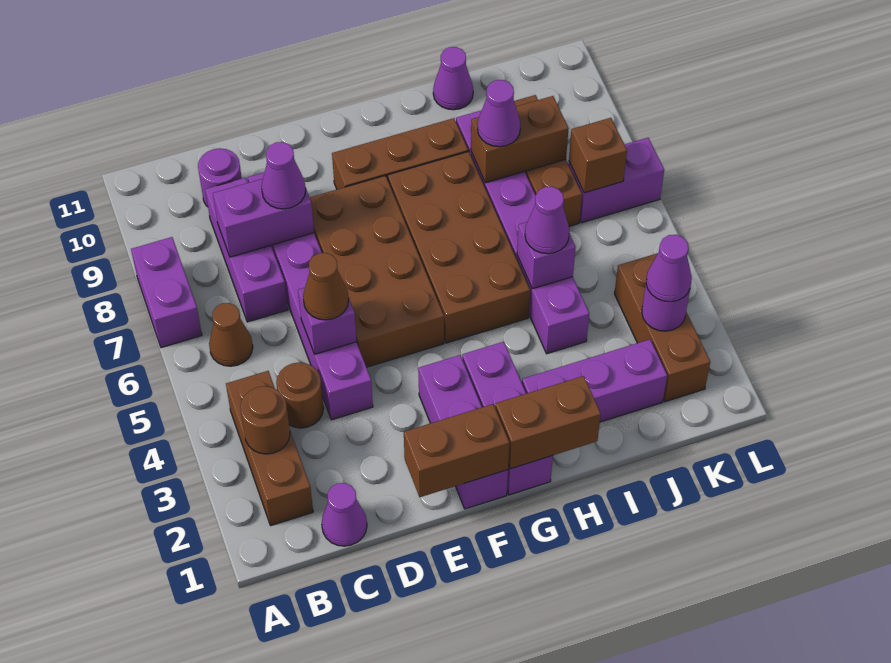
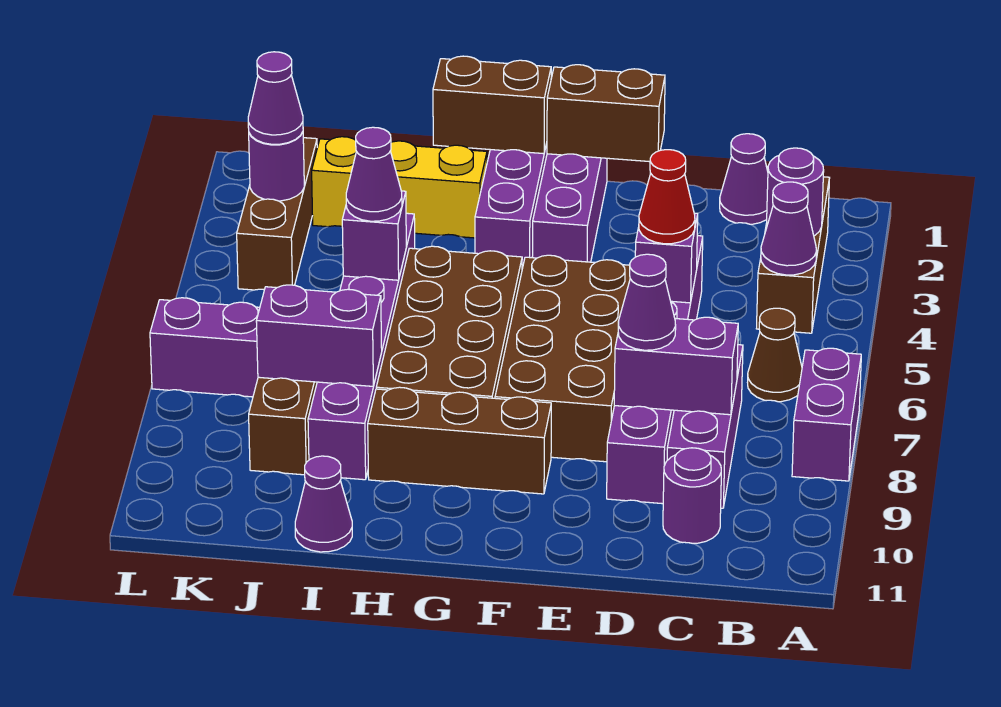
brown 1x1 round brick [240,386,290,454] -> purple 1x1 round brick [767,148,824,236]
brown 1x1 round brick [276,363,324,428] -> none
brown 1x1 cone [303,253,349,320] -> red 1x1 cone [639,150,695,244]
purple 1x3 brick [522,339,667,422] -> yellow 1x3 brick [312,137,487,238]
brown 1x2 brick [471,96,569,183] -> purple 1x2 brick [256,285,382,386]
purple 1x1 cone [478,80,521,147] -> purple 1x1 cone moved to [761,182,817,275]
brown 1x1 brick [569,118,627,193] -> none

